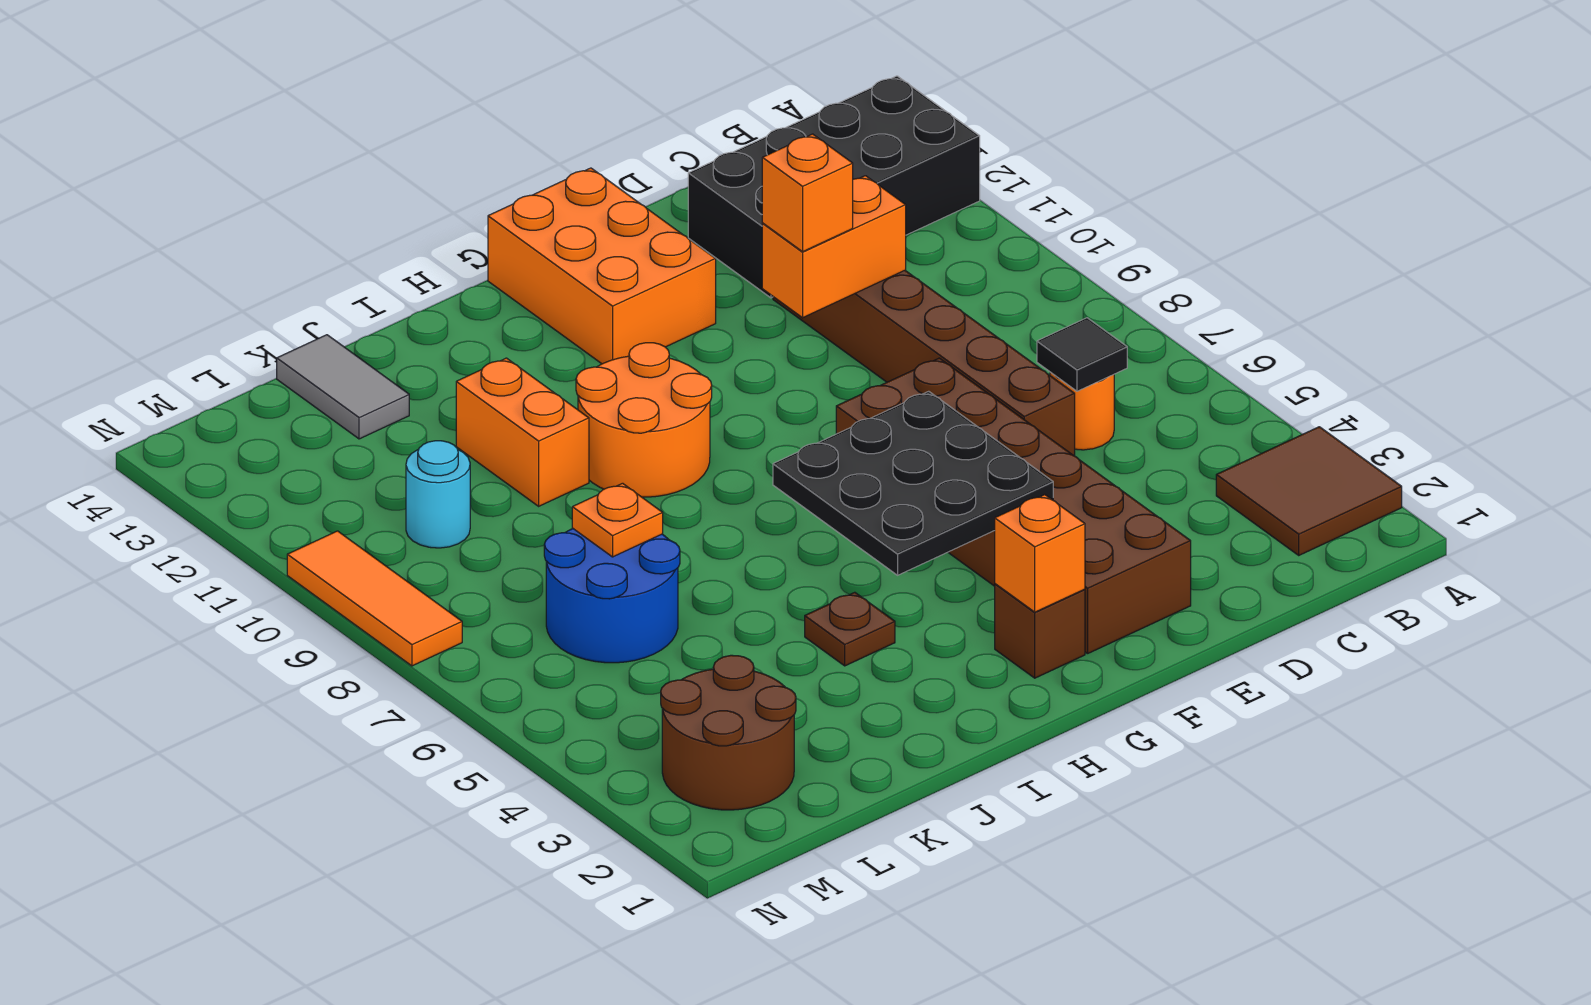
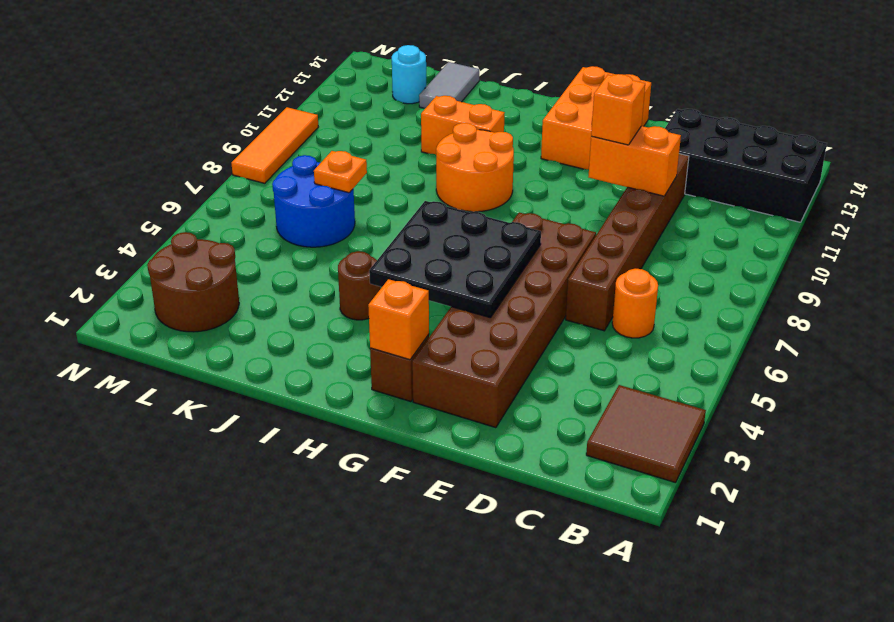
black 1x1 tile [1037,318,1127,391] -> none
brown 1x1 plate [805,592,895,666] -> brown 1x1 round brick [338,251,380,320]
orange 1x2 brick [456,358,589,506] -> orange 1x2 brick turned to [421,96,505,154]
cyan 1x1 round brick [406,441,470,548] -> cyan 1x1 round brick moved to [392,45,426,104]

